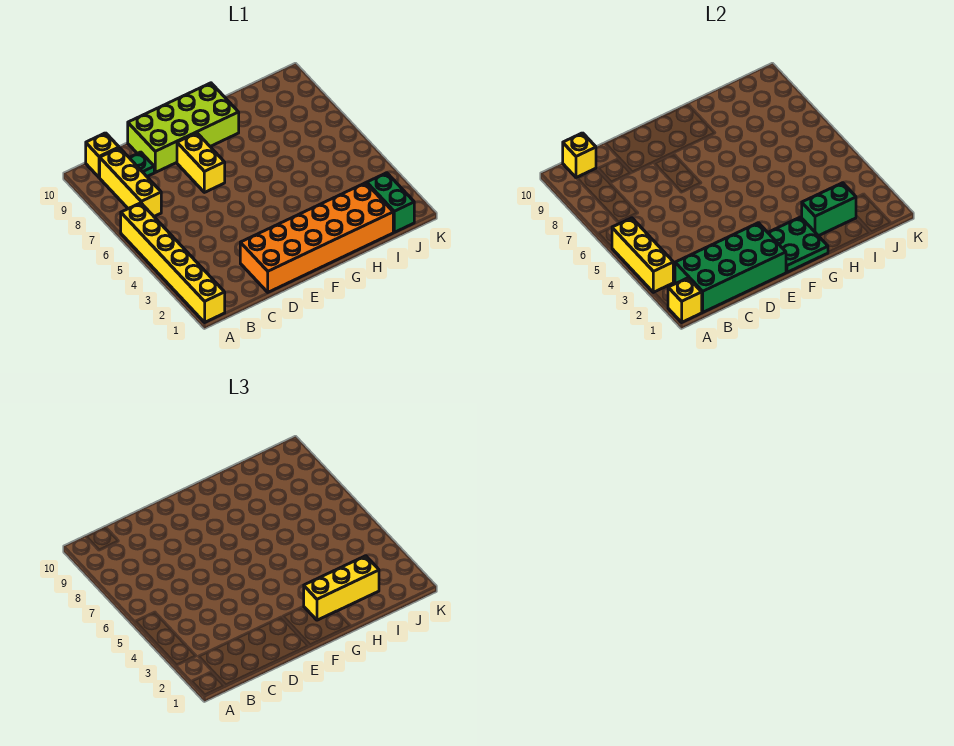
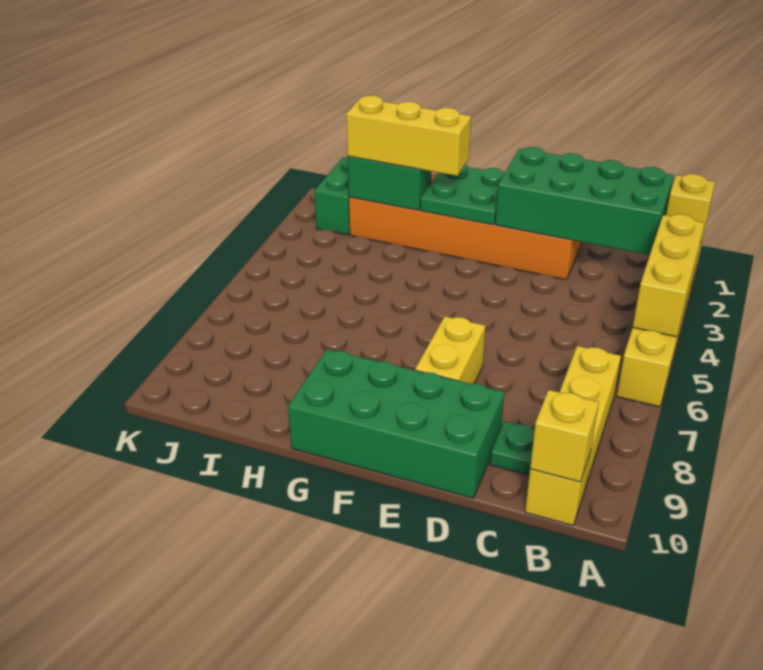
lime 2x4 brick [128,83,239,172] -> green 2x4 brick [288,349,504,498]

